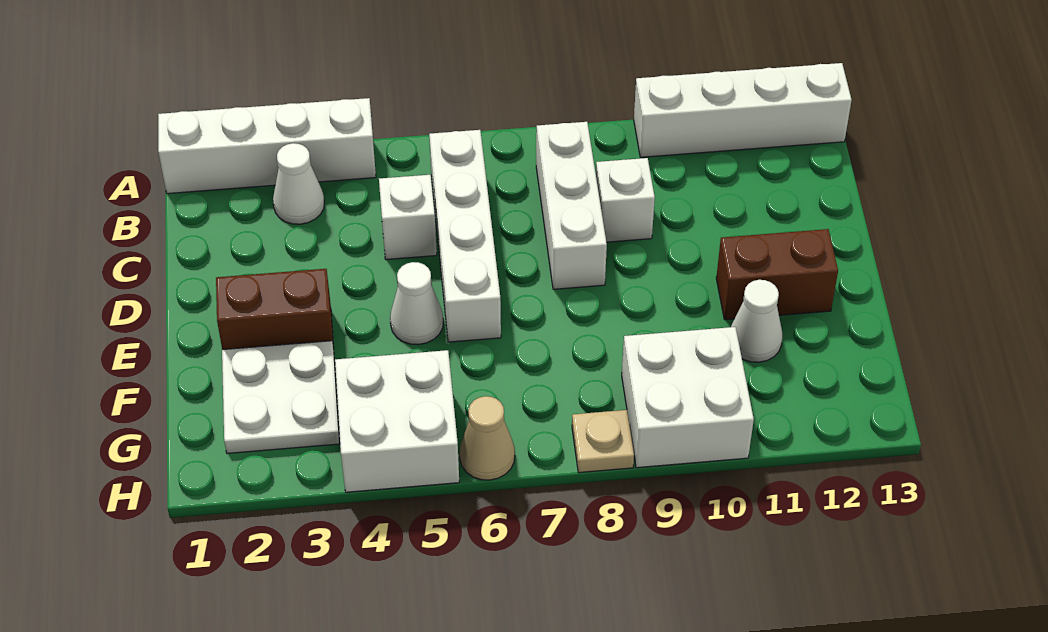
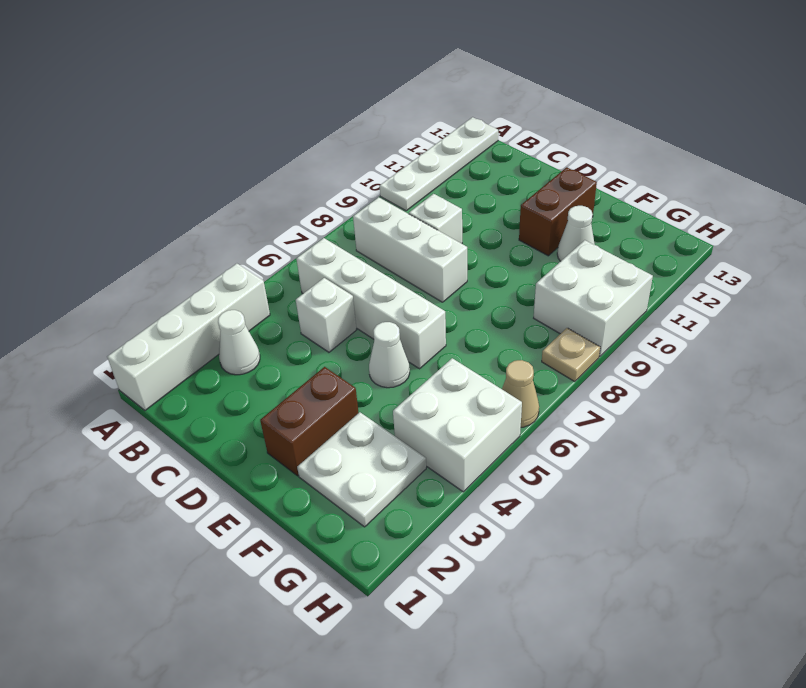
white 1x4 brick [634,63,852,157] -> white 1x4 plate [380,117,498,211]

